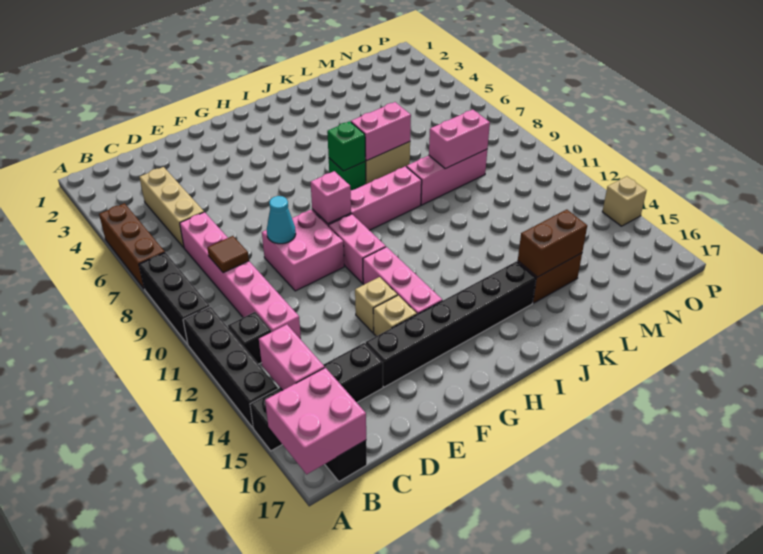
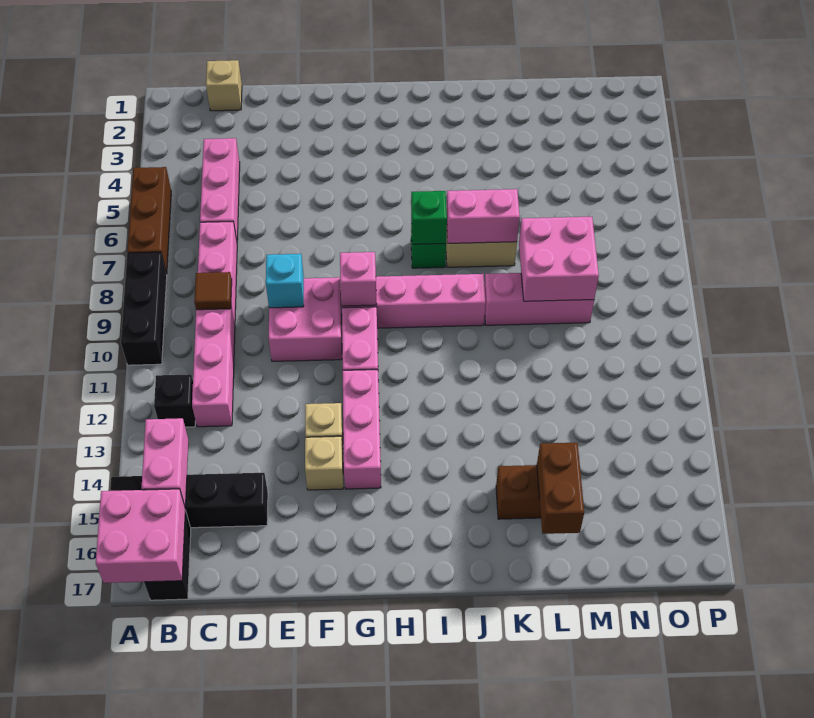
black 1x4 brick [183,307,278,428] -> none
tan 1x3 brick [139,167,204,248] -> pink 1x3 brick [200,138,240,240]
cyan 1x1 cone [267,196,296,244] -> cyan 1x1 brick [266,254,304,308]
black 1x6 brick [366,261,536,387] -> none
brown 1x2 brick [518,210,587,277] -> brown 1x2 brick turned to [537,443,584,534]
pink 1x2 brick [429,110,490,169] -> pink 2x2 brick [519,217,599,301]
tan 1x1 brick [602,176,647,226] -> tan 1x1 brick moved to [206,60,242,111]

